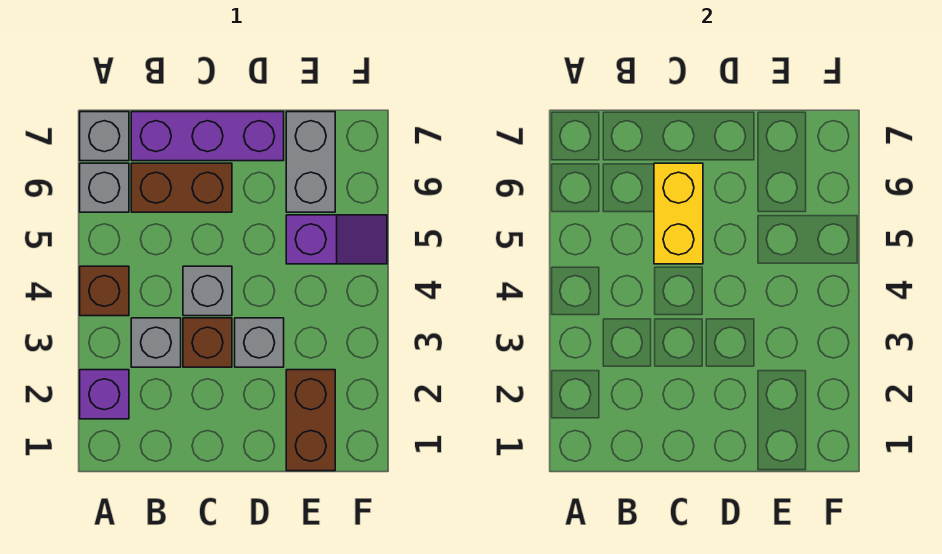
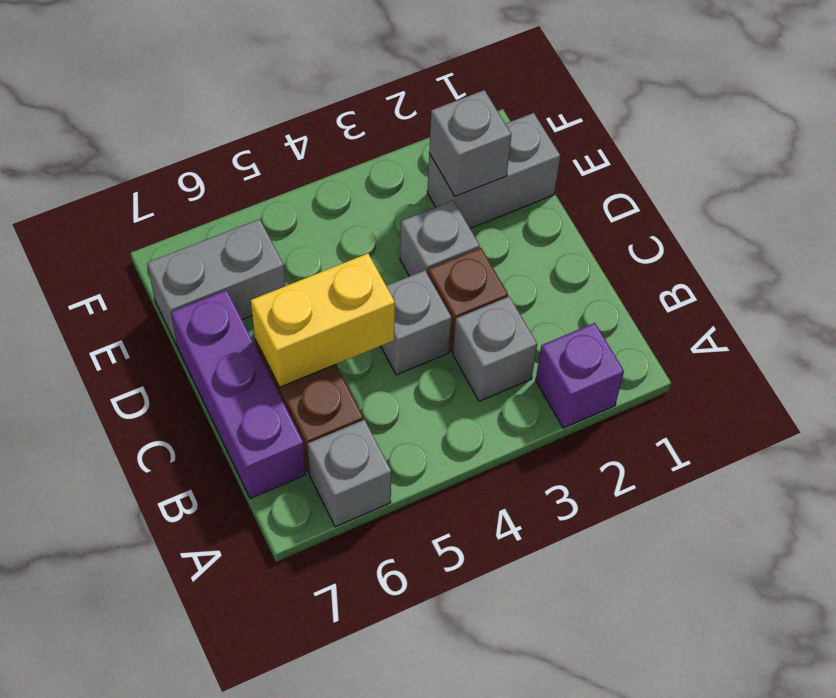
brown 1x1 brick [80,266,129,316] -> none
grey 1x1 brick [80,112,129,161] -> grey 1x1 brick moved to [429,90,511,196]
brown 1x2 brick [286,370,335,471] -> grey 1x2 brick [427,113,560,228]
purple 1x2 slope [286,215,387,264] -> none

